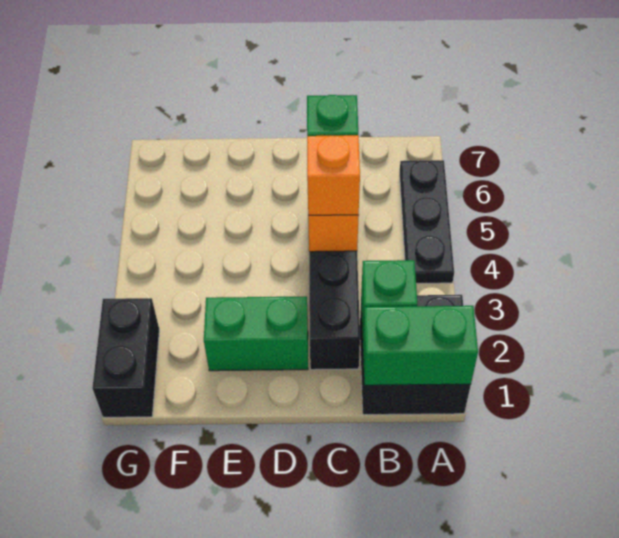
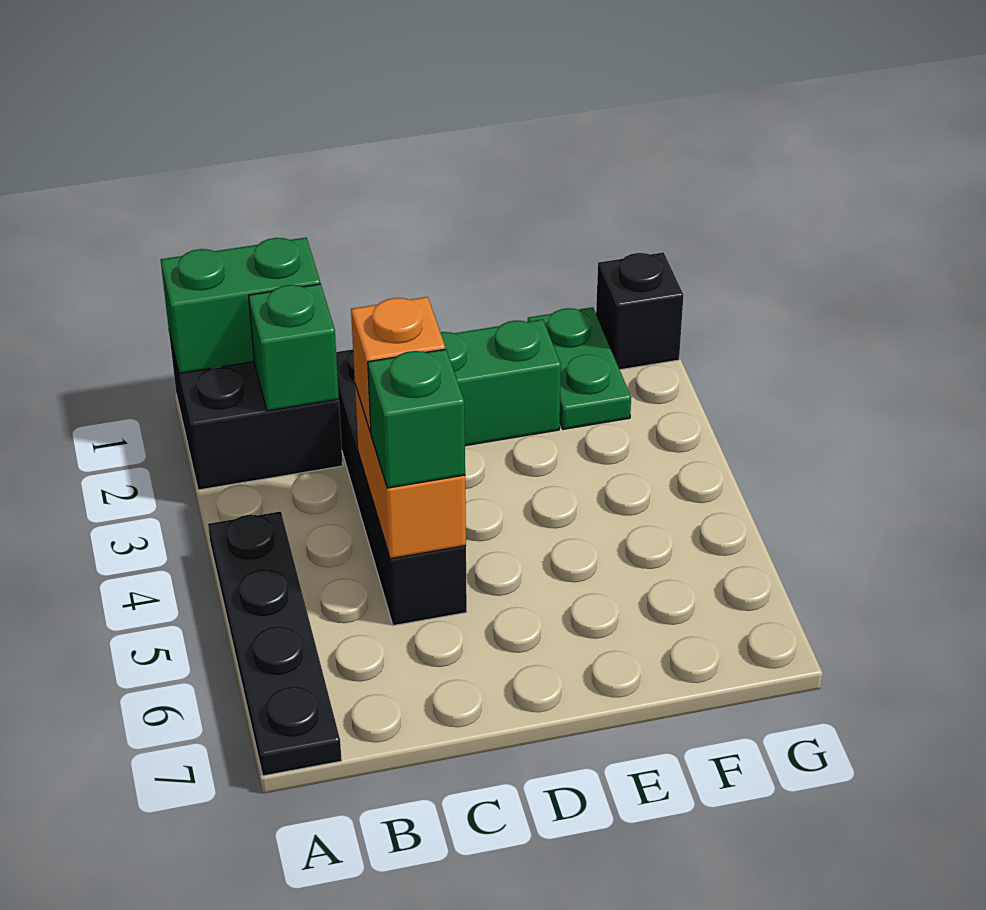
black 1x3 plate [400,160,454,283] -> black 1x4 plate [208,511,342,776]
none -> green 1x2 plate [528,307,631,429]
black 1x2 brick [92,298,159,417] -> black 1x1 brick [596,252,684,370]

